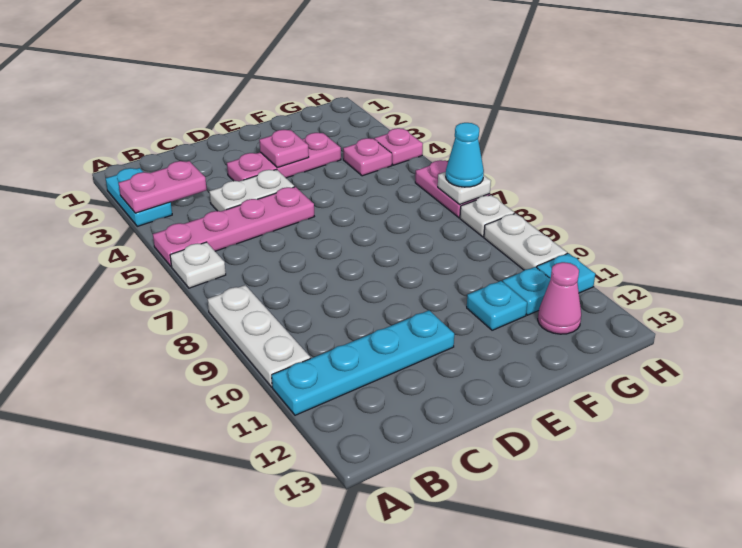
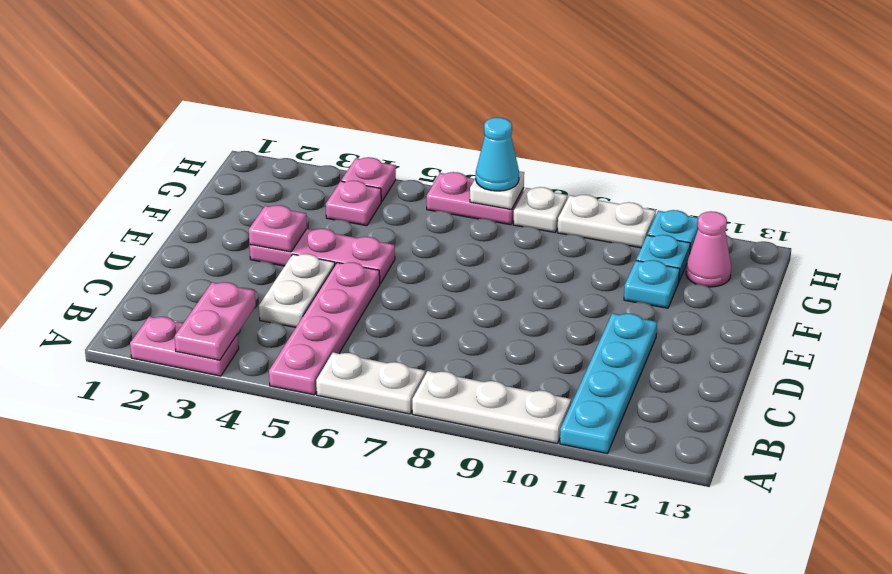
cyan 1x2 plate [106,168,172,226] -> pink 1x2 plate [130,316,239,376]
white 1x1 plate [170,242,226,288] -> white 1x2 plate [316,352,425,414]
pink 1x3 plate [227,133,341,181] -> pink 1x3 plate turned to [250,229,395,284]

